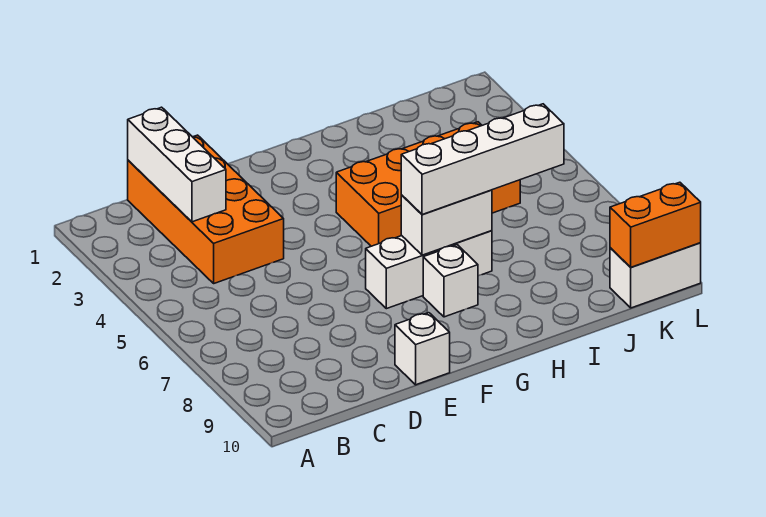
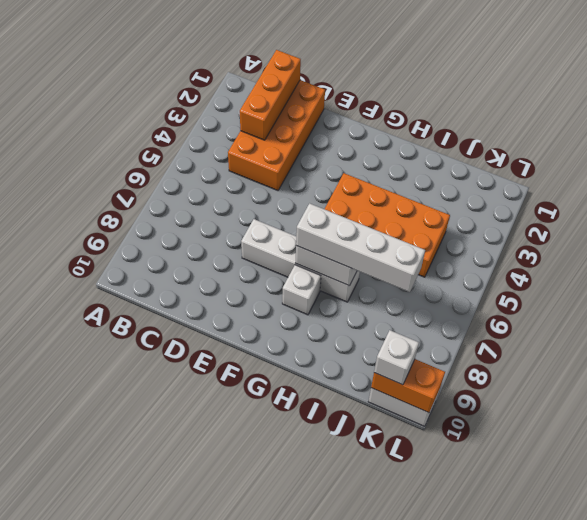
white 1x3 brick [128,107,226,222] -> orange 1x3 brick [240,50,301,140]
white 1x1 brick [395,313,450,385] -> white 1x1 brick moved to [374,330,419,385]
white 1x3 brick [366,231,492,309] -> white 1x4 brick [241,219,360,302]

